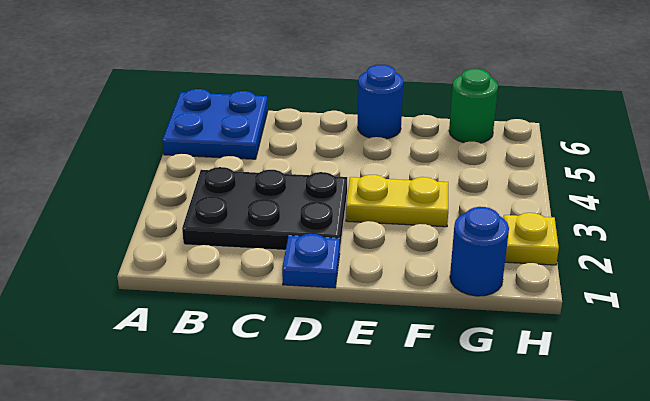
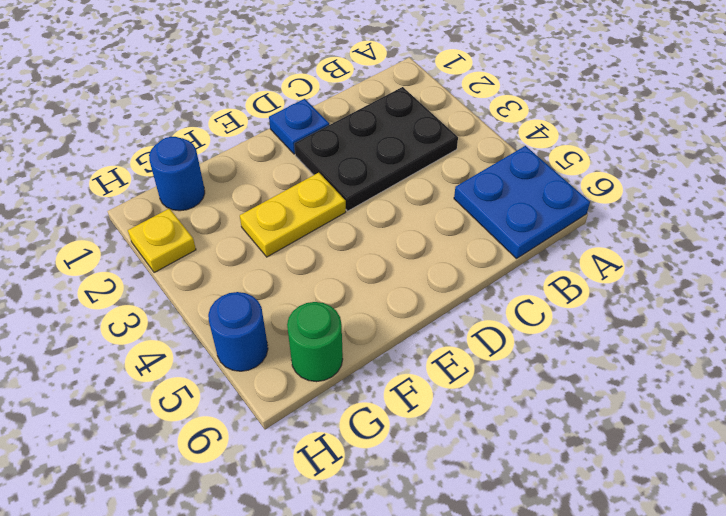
blue 1x1 round brick [358,65,403,139] -> blue 1x1 round brick moved to [208,292,268,371]

